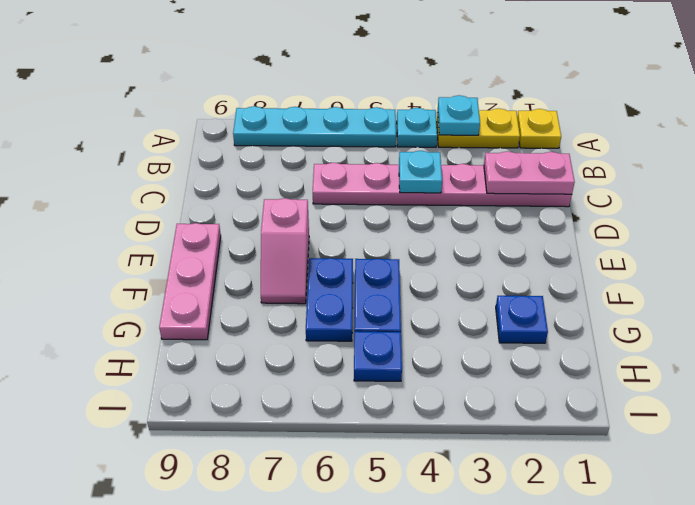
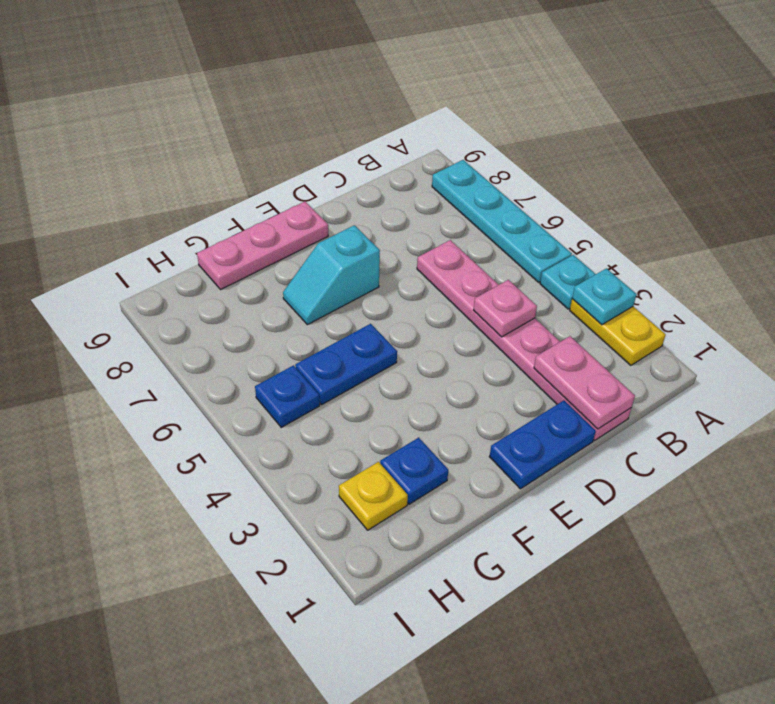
yellow 1x1 plate [517,109,561,148] -> yellow 1x1 plate moved to [339,462,408,530]
cyan 1x1 plate [399,151,442,193] -> pink 1x1 plate [474,280,537,337]
pink 1x2 slope [261,198,309,304] -> cyan 1x2 slope [283,225,380,325]
blue 1x2 plate [306,258,353,341] -> blue 1x2 plate moved to [489,401,596,489]

